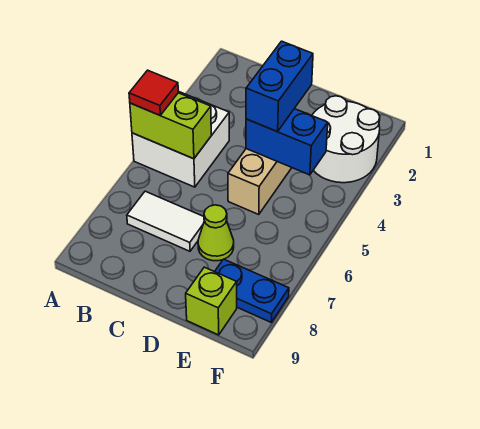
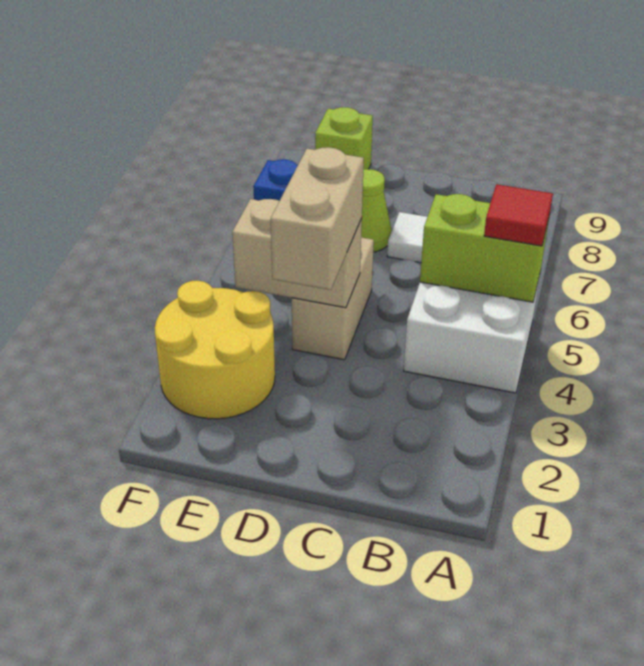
blue 1x2 brick [246,41,313,131] -> tan 1x2 brick [271,147,364,290]
blue 1x2 brick [246,109,328,175] -> tan 1x2 brick [232,199,362,308]
white 2x2 round brick [312,96,380,183] -> yellow 2x2 round brick [155,281,275,419]

